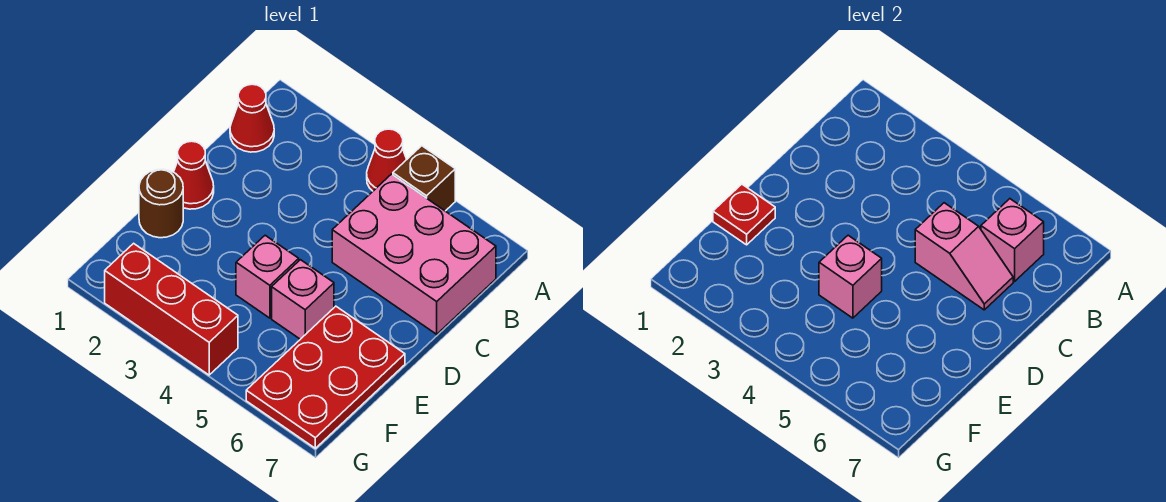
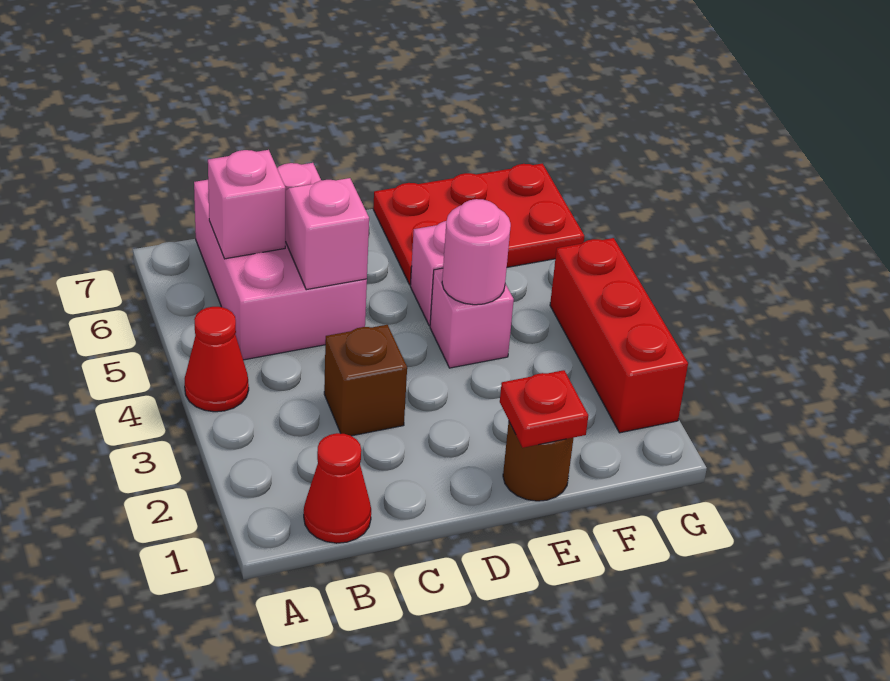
brown 1x1 brick [393,146,455,211] -> brown 1x1 brick moved to [324,325,407,436]
red 1x1 cone [174,141,214,209] -> none
pink 1x1 brick [819,235,882,318] -> pink 1x1 round brick [442,199,511,305]

